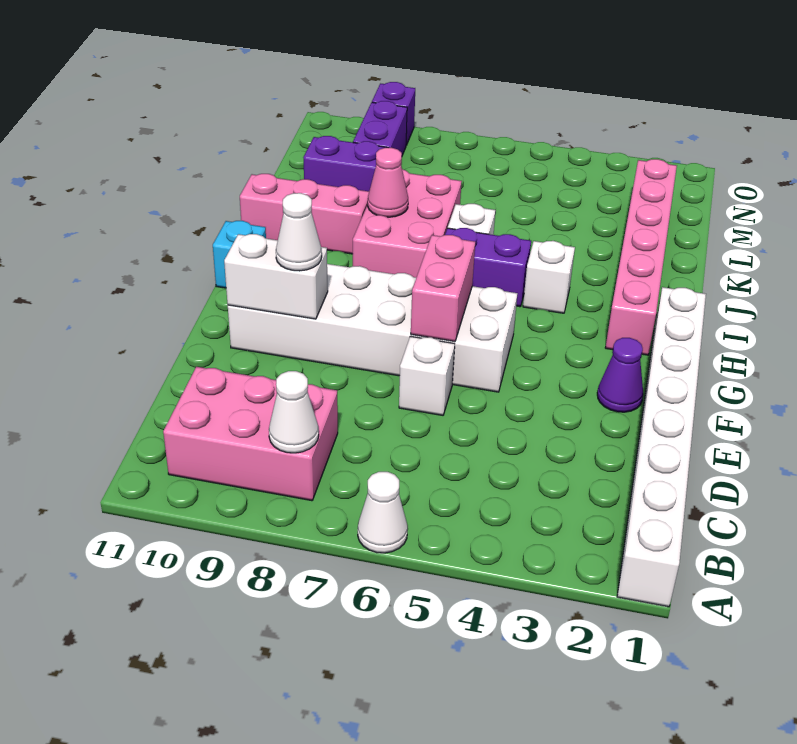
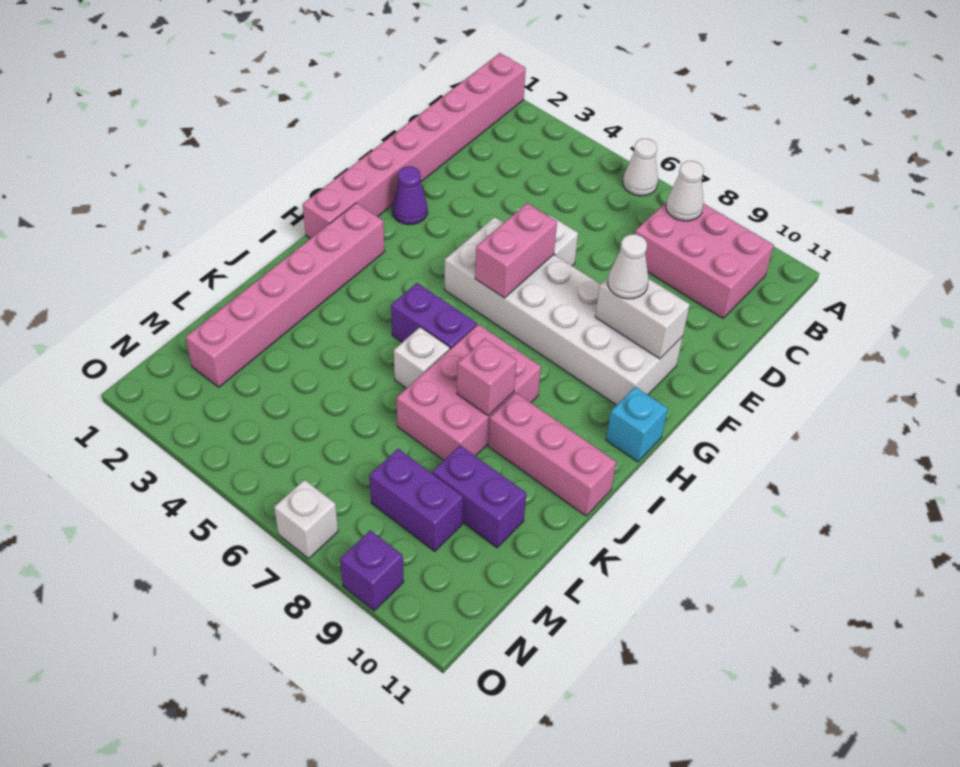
white 1x8 brick [617,287,706,607] -> pink 1x8 brick [303,53,526,239]
white 1x1 brick [523,241,575,313] -> white 1x1 brick moved to [274,480,338,558]
pink 1x1 cone [368,148,408,217] -> pink 1x1 brick [457,339,517,416]
purple 1x2 brick [353,101,407,155] -> purple 1x2 brick turned to [369,449,463,551]

